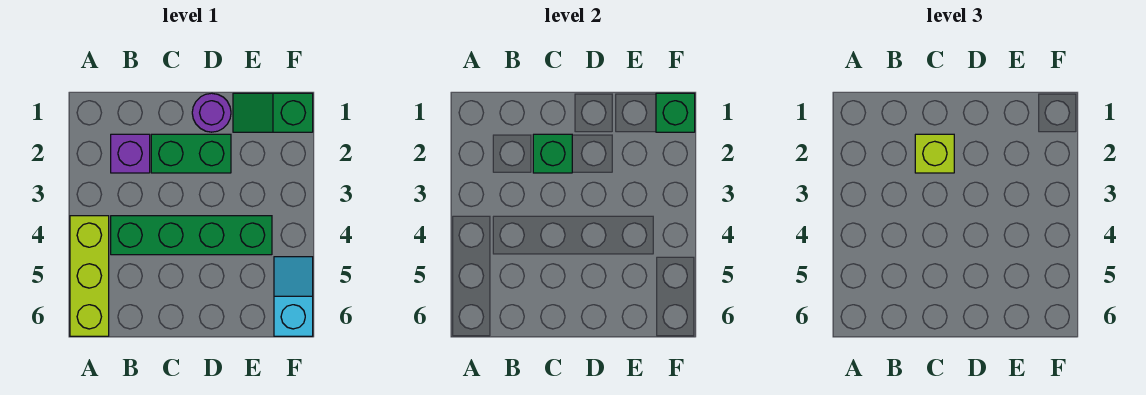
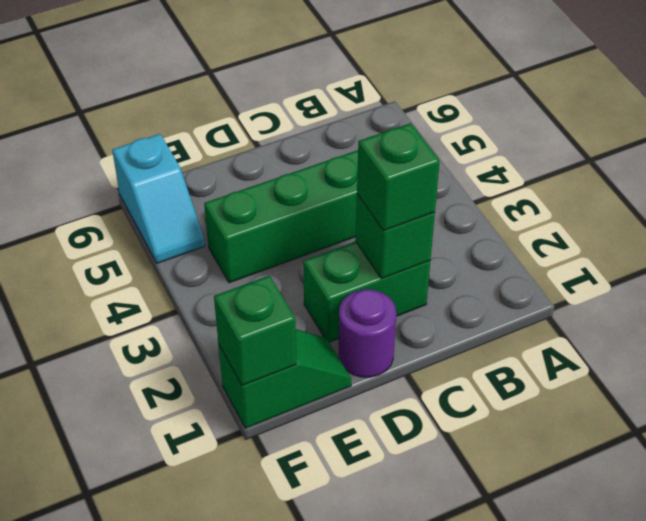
lime 1x3 brick [70,216,109,336] -> none
purple 1x1 brick [111,134,150,173] -> none
lime 1x1 brick [915,134,954,173] -> green 1x1 brick [357,123,440,231]

